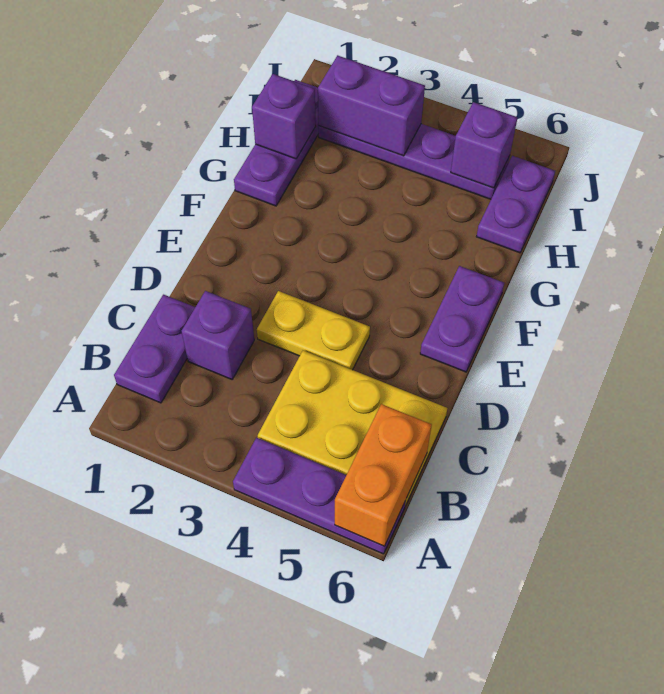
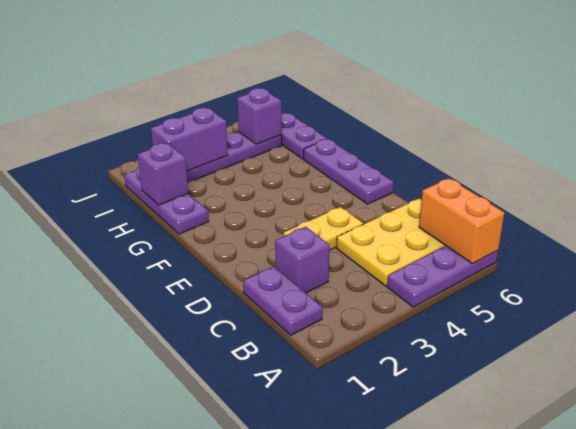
purple 1x2 plate [420,266,504,372] -> purple 1x3 plate [304,139,393,204]

